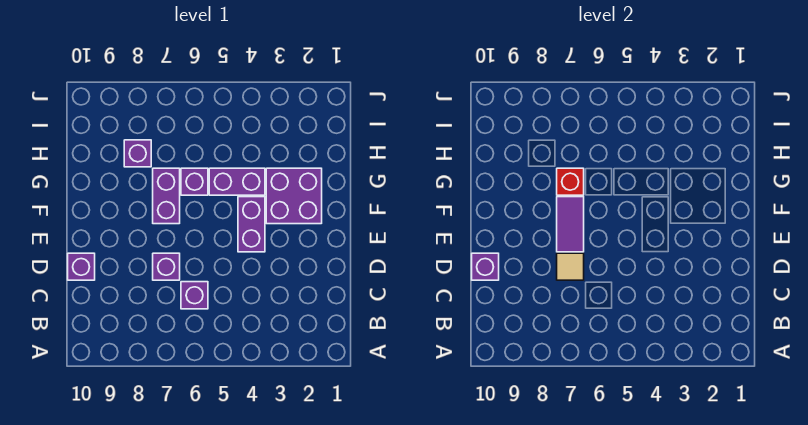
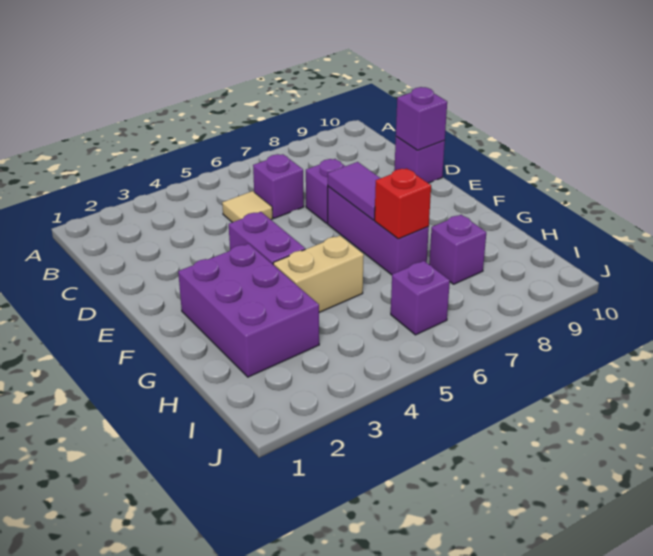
tan 1x1 tile [557,253,584,280] -> tan 1x1 tile moved to [222,191,273,222]
purple 2x2 brick [266,168,322,224] -> purple 2x3 brick [178,244,319,377]
purple 1x2 brick [153,168,180,224] -> purple 1x3 brick [328,186,429,275]
purple 1x2 brick [209,168,265,195] -> tan 1x2 brick [273,236,364,312]
purple 1x1 brick [181,168,208,195] -> purple 1x1 brick moved to [391,261,450,335]

